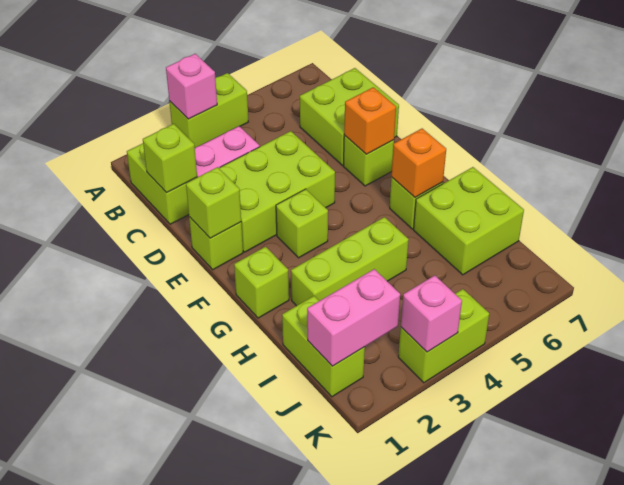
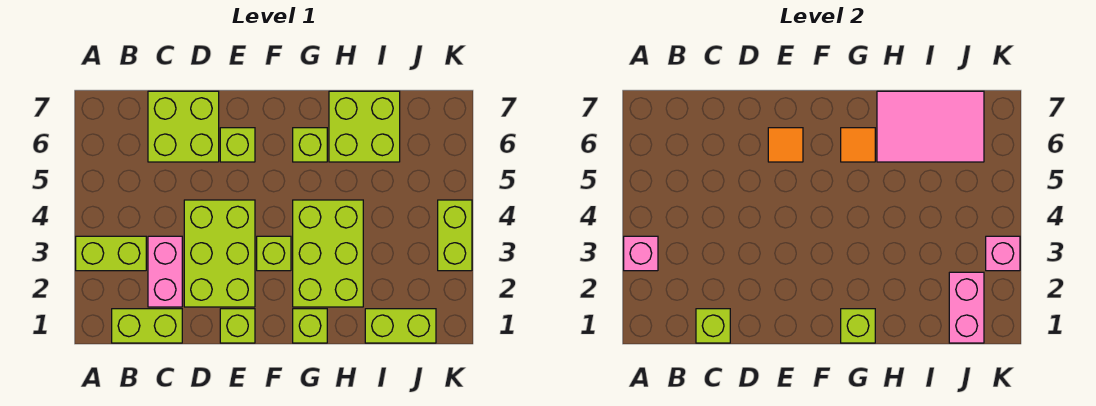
lime 1x2 brick [169,73,248,148] -> lime 1x2 brick turned to [76,236,146,271]
lime 1x1 brick [186,167,241,238] -> lime 1x1 brick moved to [841,309,875,343]
orange 1x1 brick [344,87,396,154] -> orange 1x1 tile [768,128,803,162]
orange 1x1 brick [392,129,446,197] -> orange 1x1 tile [841,128,875,162]
lime 1x3 brick [291,217,409,306] -> lime 2x3 brick [293,200,363,307]
none -> pink 2x3 tile [877,91,984,162]

